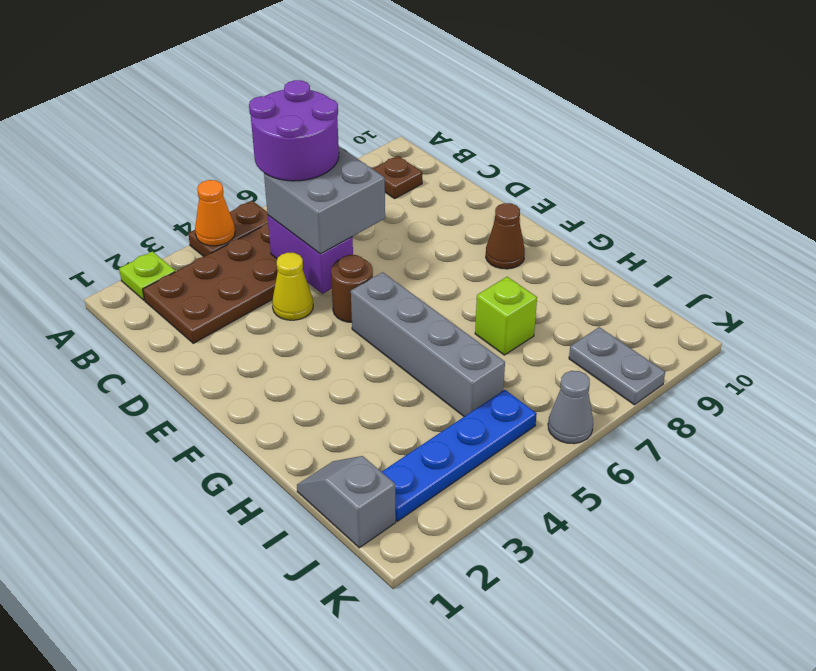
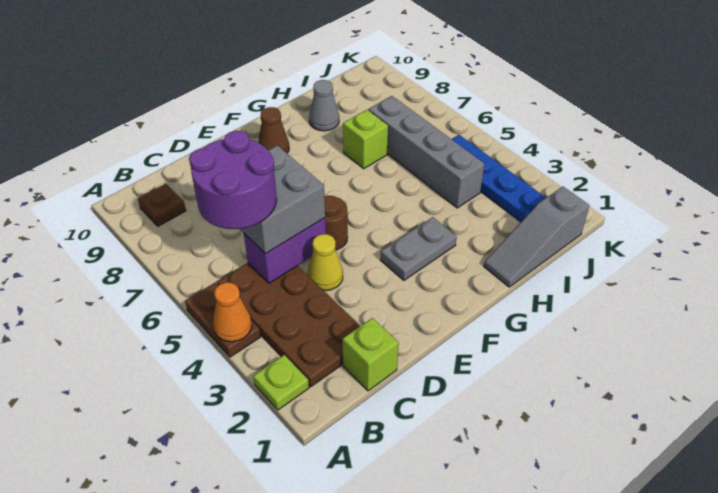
none -> lime 1x1 brick [342,318,399,391]
grey 1x4 brick [351,272,505,417] -> grey 1x4 brick turned to [368,96,484,208]
grey 1x2 slope [297,456,396,548] -> grey 1x3 slope [484,187,589,287]
grey 1x2 plate [569,327,665,405] -> grey 1x2 plate moved to [381,217,457,280]
grey 1x1 cone [548,371,593,444] -> grey 1x1 cone moved to [309,80,339,131]

